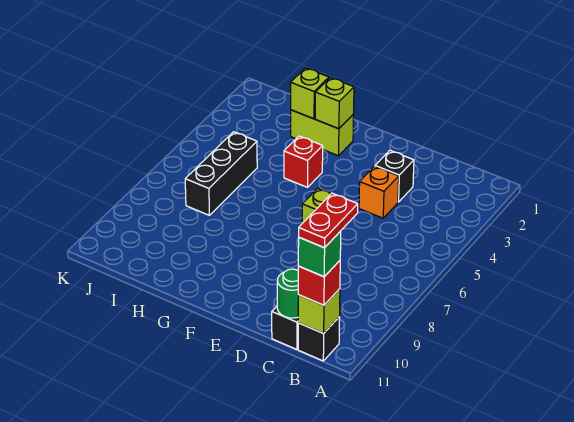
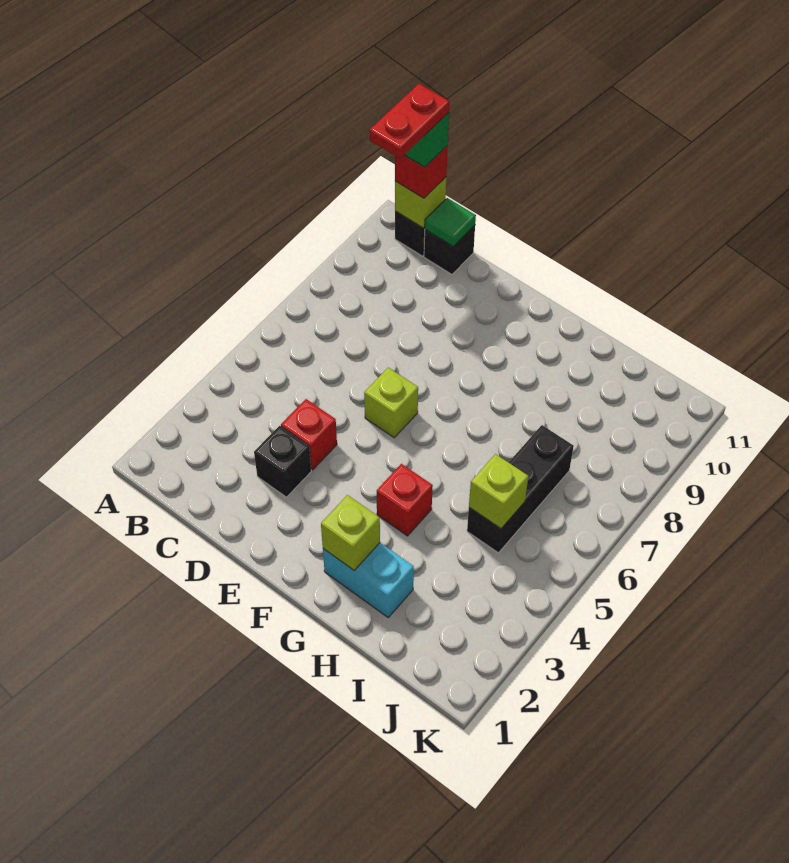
green 1x1 round brick [277,269,298,318] -> green 1x1 tile [425,198,476,247]
orange 1x1 brick [359,166,399,218] -> red 1x1 brick [281,399,337,470]
lime 1x2 brick [291,110,354,156] -> cyan 1x2 brick [323,543,414,617]
lime 1x1 brick [291,68,329,119] -> lime 1x1 brick moved to [469,454,528,529]

